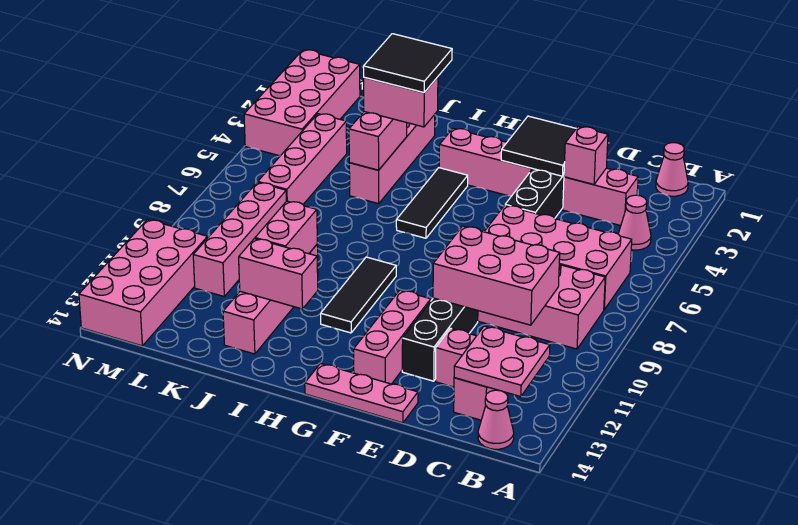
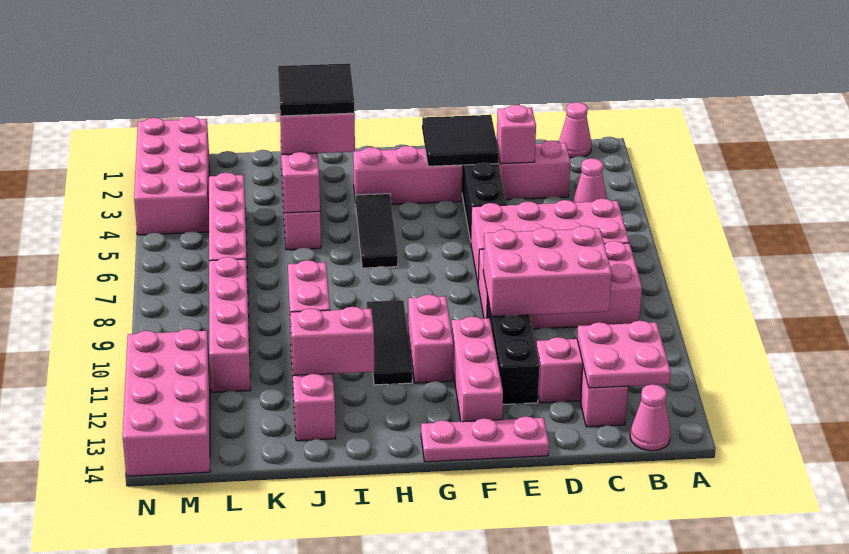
none -> pink 1x2 brick [408,294,453,383]

